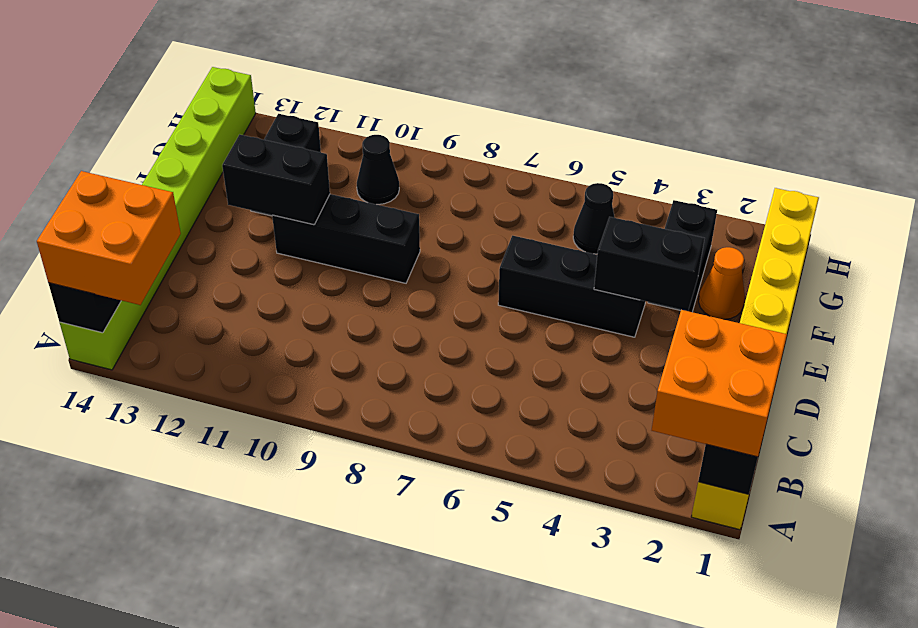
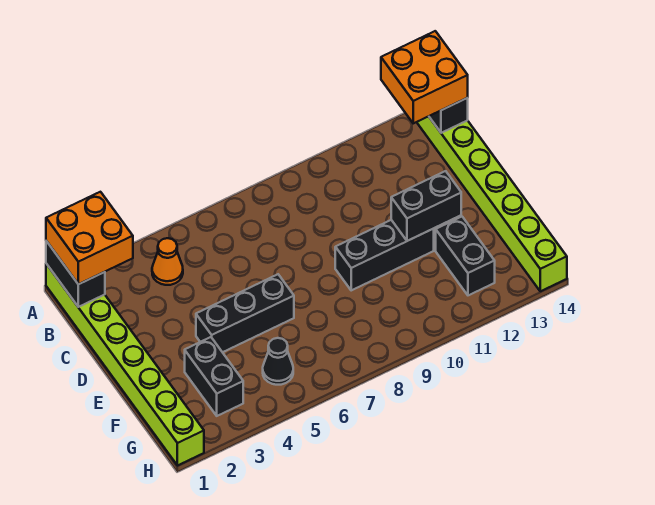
yellow 1x8 brick [691,188,819,530] -> lime 1x8 brick [46,264,204,466]
black 1x2 brick [594,217,704,311] -> none
orange 1x1 cone [699,247,745,319] -> orange 1x1 cone moved to [152,238,183,285]
black 1x1 cone [357,135,399,204] -> none

